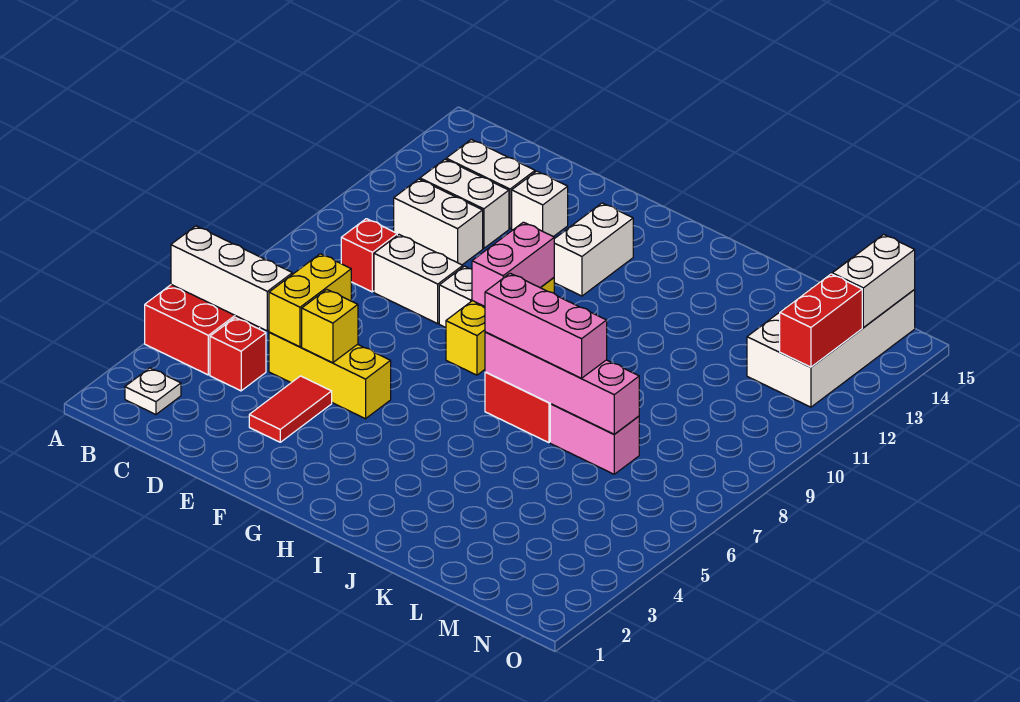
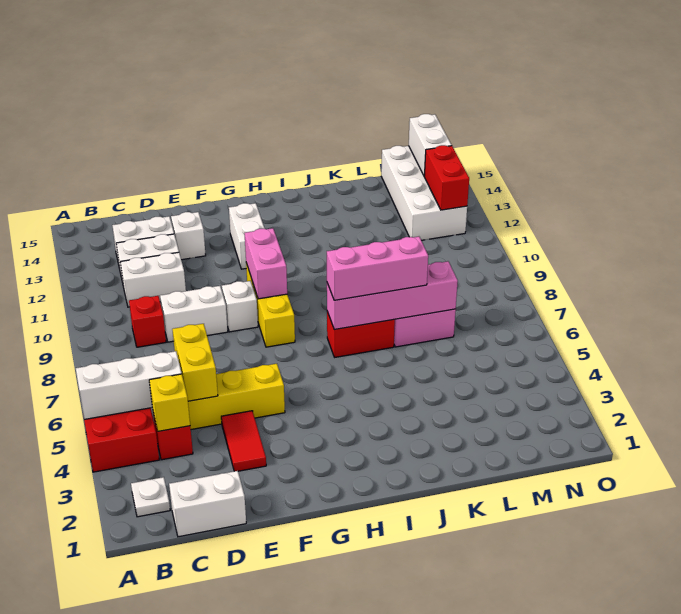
none -> white 1x2 brick [169,471,246,537]
yellow 1x1 brick [302,289,358,363] -> yellow 1x1 brick moved to [149,374,190,431]

